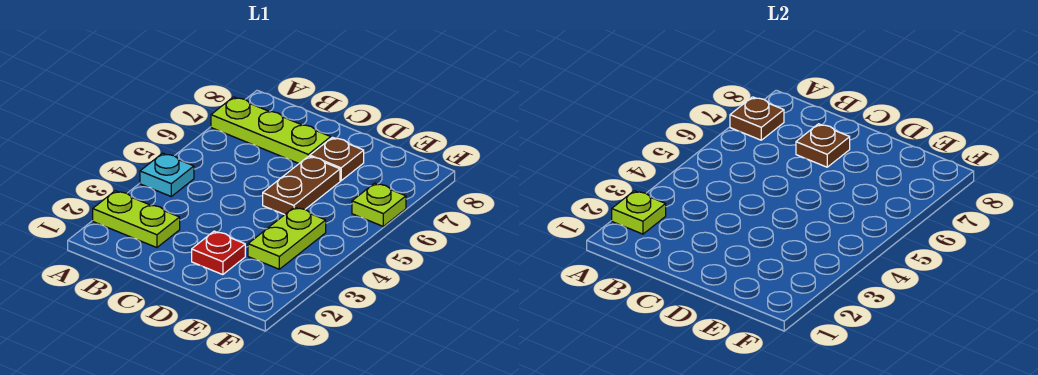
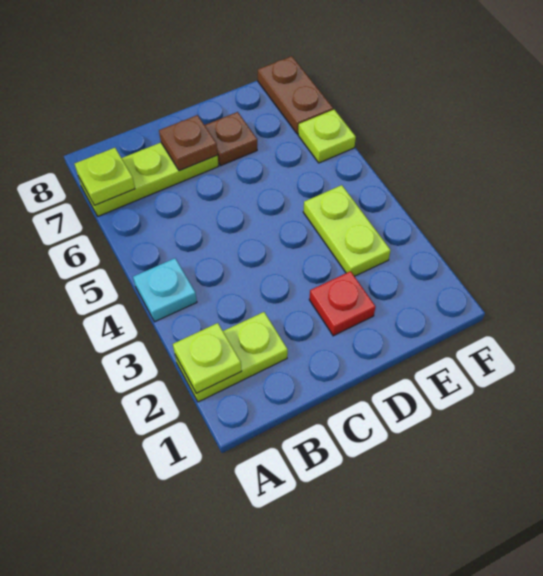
brown 1x1 plate [730,97,784,140] -> lime 1x1 plate [75,148,135,205]
brown 1x2 plate [263,156,340,215] -> brown 1x2 plate moved to [258,56,333,134]

